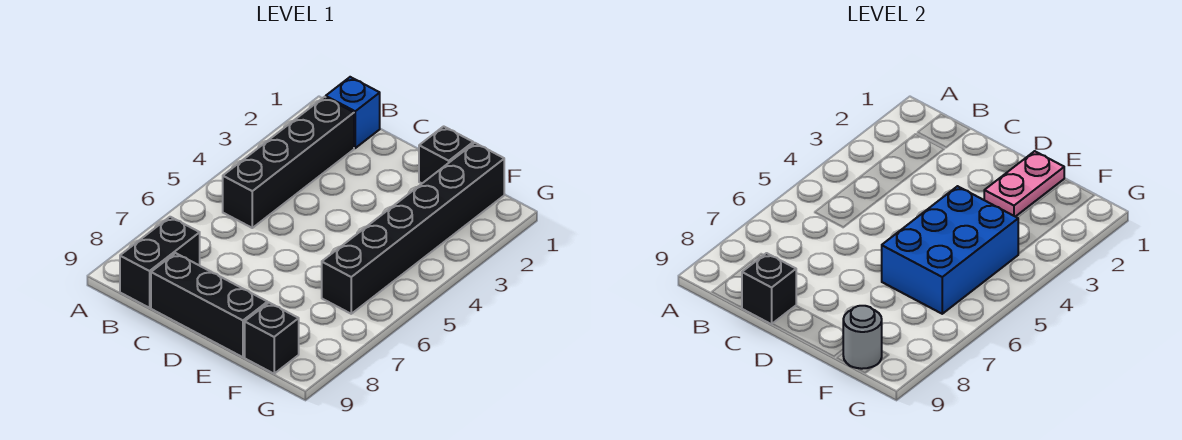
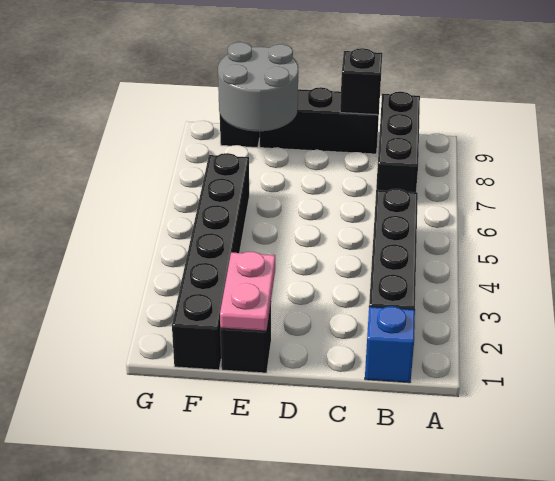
black 1x2 brick [120,217,200,308] -> black 1x3 brick [376,92,420,192]
blue 2x3 brick [882,186,1018,314] -> none
grey 1x1 round brick [843,306,882,369] -> grey 2x2 round brick [218,42,298,131]

